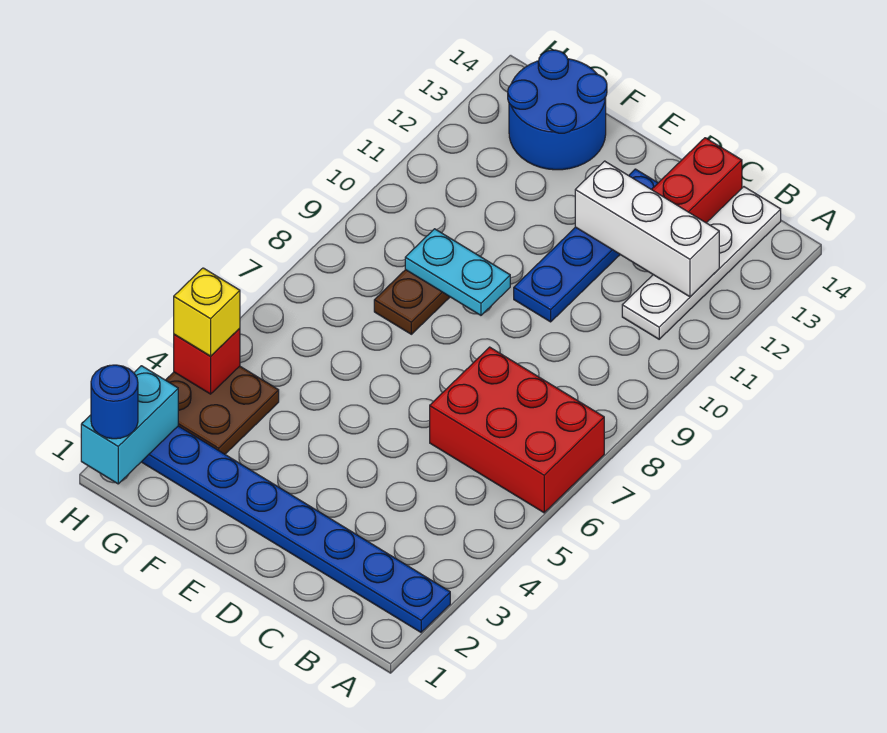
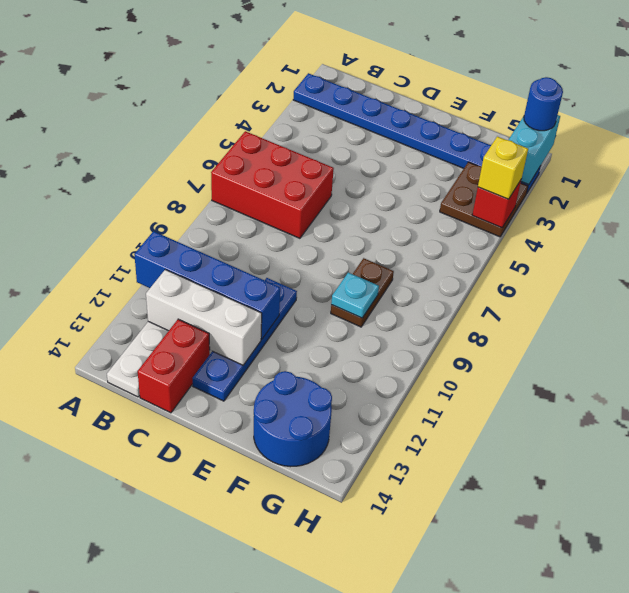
none -> blue 1x4 brick [134,231,280,339]
cyan 1x2 plate [405,229,510,315] -> cyan 1x1 plate [331,272,379,318]

